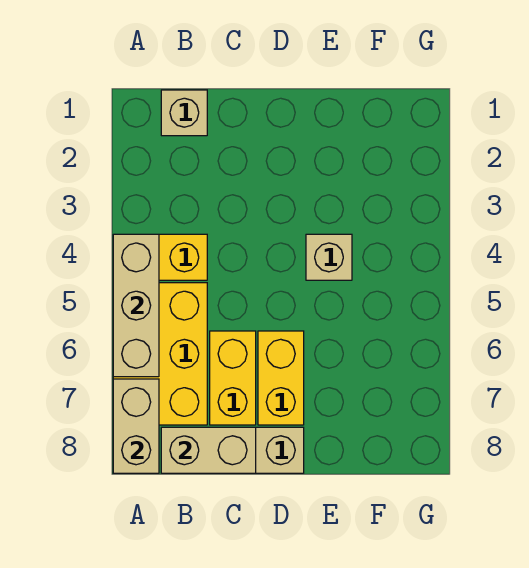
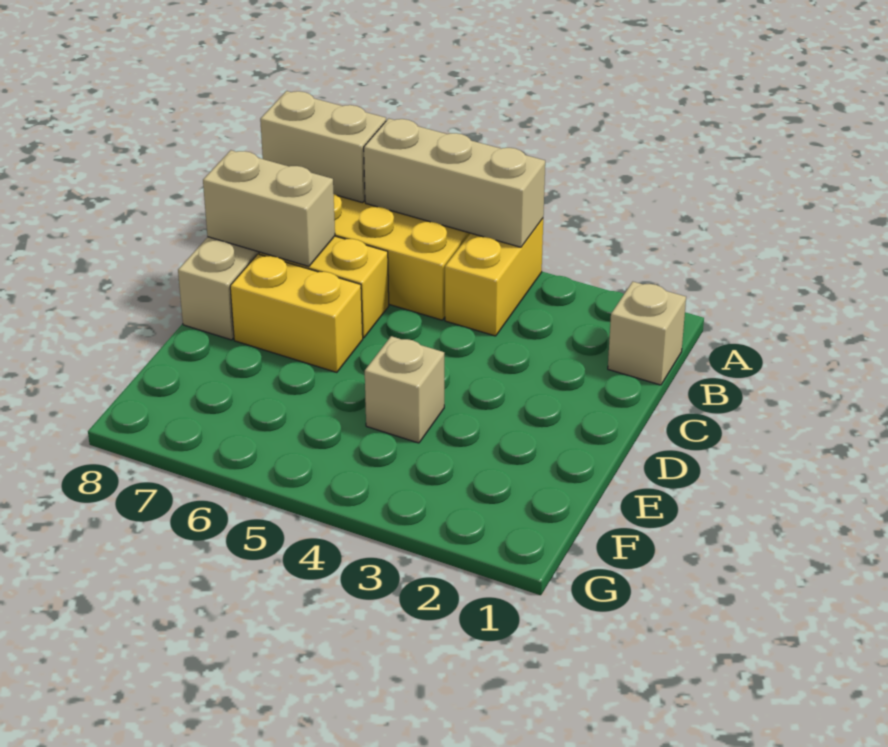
tan 1x2 brick [161,427,256,473] -> tan 1x2 brick turned to [203,150,335,266]

